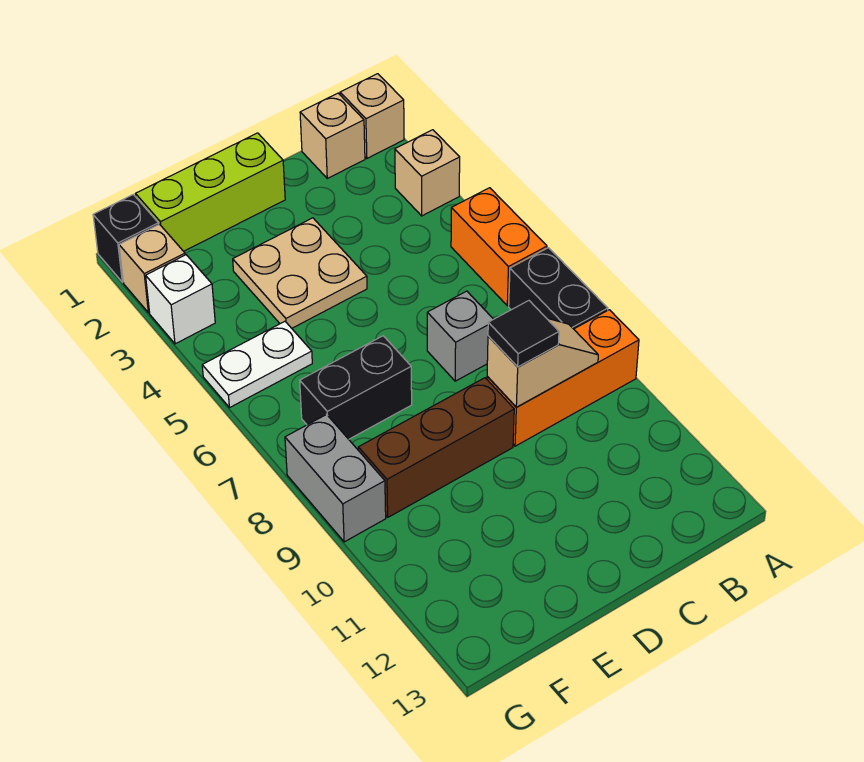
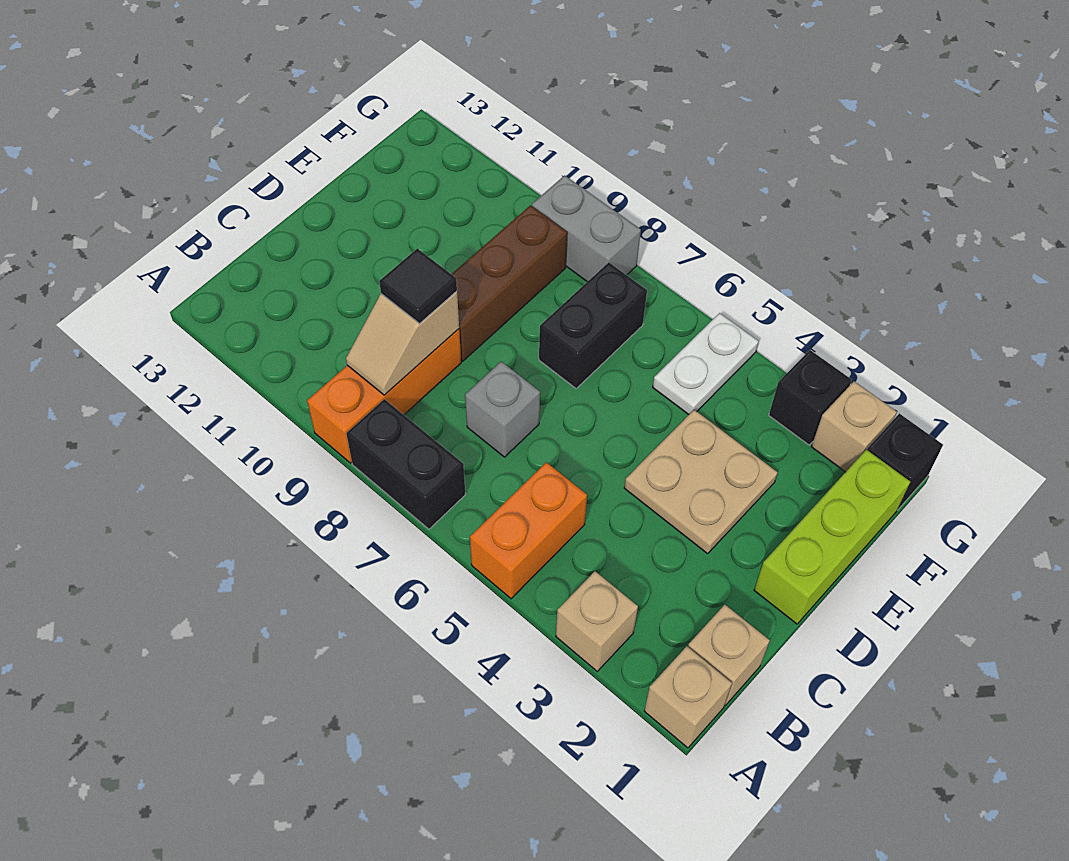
orange 1x2 brick [451,188,547,306] -> orange 1x2 brick turned to [470,462,587,599]
white 1x1 brick [146,255,215,344] -> black 1x1 brick [769,350,852,445]

